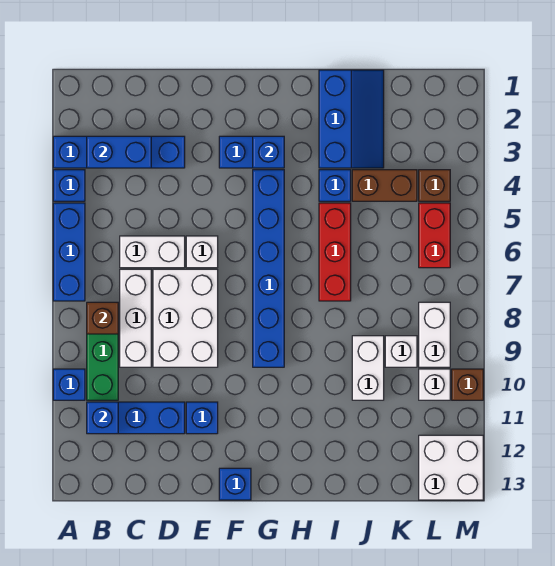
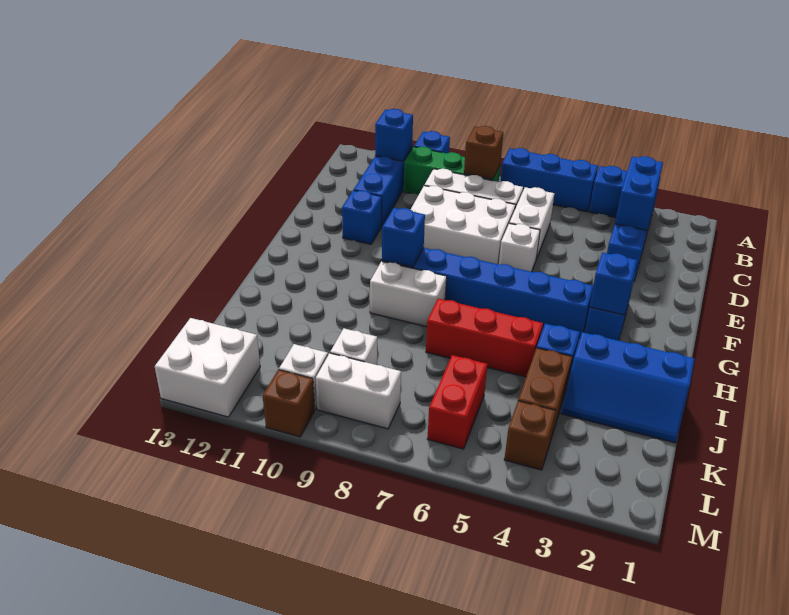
blue 1x1 brick [219,468,251,500] -> blue 1x1 brick moved to [382,208,425,267]
white 1x2 brick [352,336,384,400] -> white 1x2 brick moved to [370,261,447,327]
red 1x2 brick [419,203,450,268] -> red 1x2 brick turned to [427,355,487,449]

